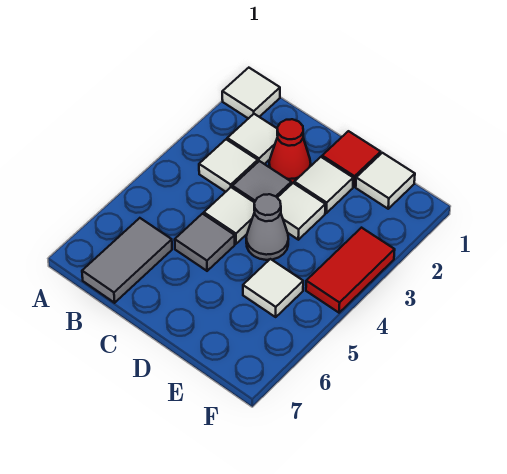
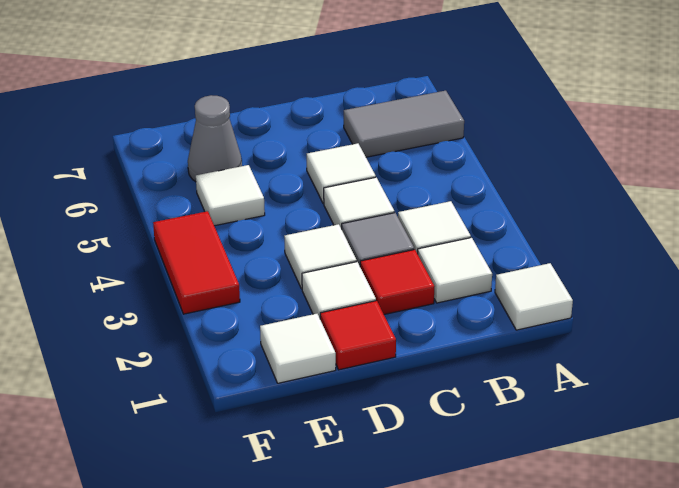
grey 1x2 tile [82,218,172,303] -> grey 1x2 tile turned to [344,91,464,157]
red 1x1 cone [269,119,311,184] -> red 1x1 tile [360,250,435,315]
grey 1x1 tile [175,214,235,271] -> white 1x1 tile [307,143,376,204]
grey 1x1 cone [246,194,288,260] -> grey 1x1 cone moved to [188,95,242,182]

